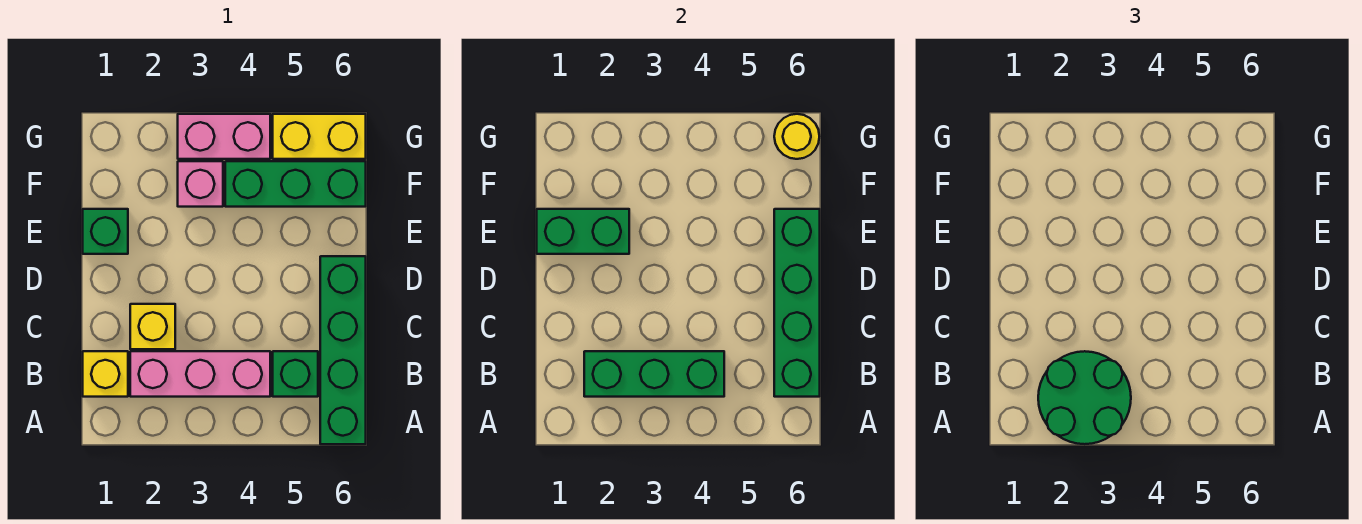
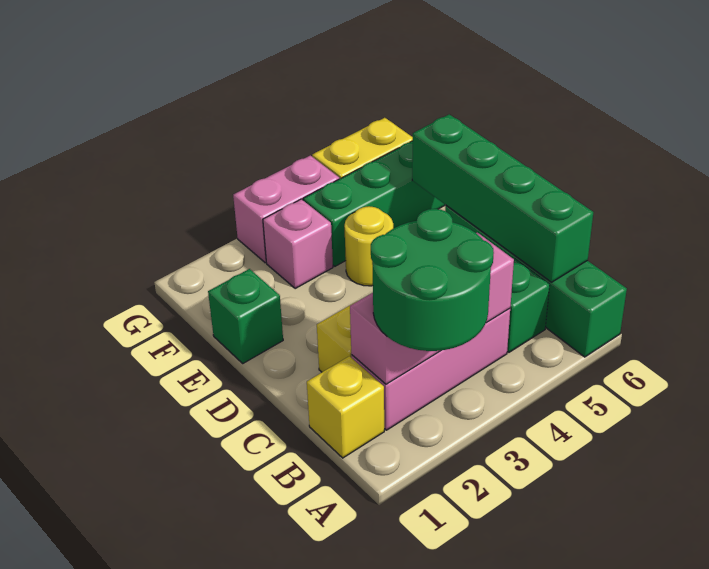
green 1x3 brick [584,351,724,397] -> pink 1x3 brick [350,233,514,384]
green 1x2 brick [537,209,629,254] -> none
yellow 1x1 round brick [774,114,819,159] -> yellow 1x1 round brick moved to [344,206,393,286]

